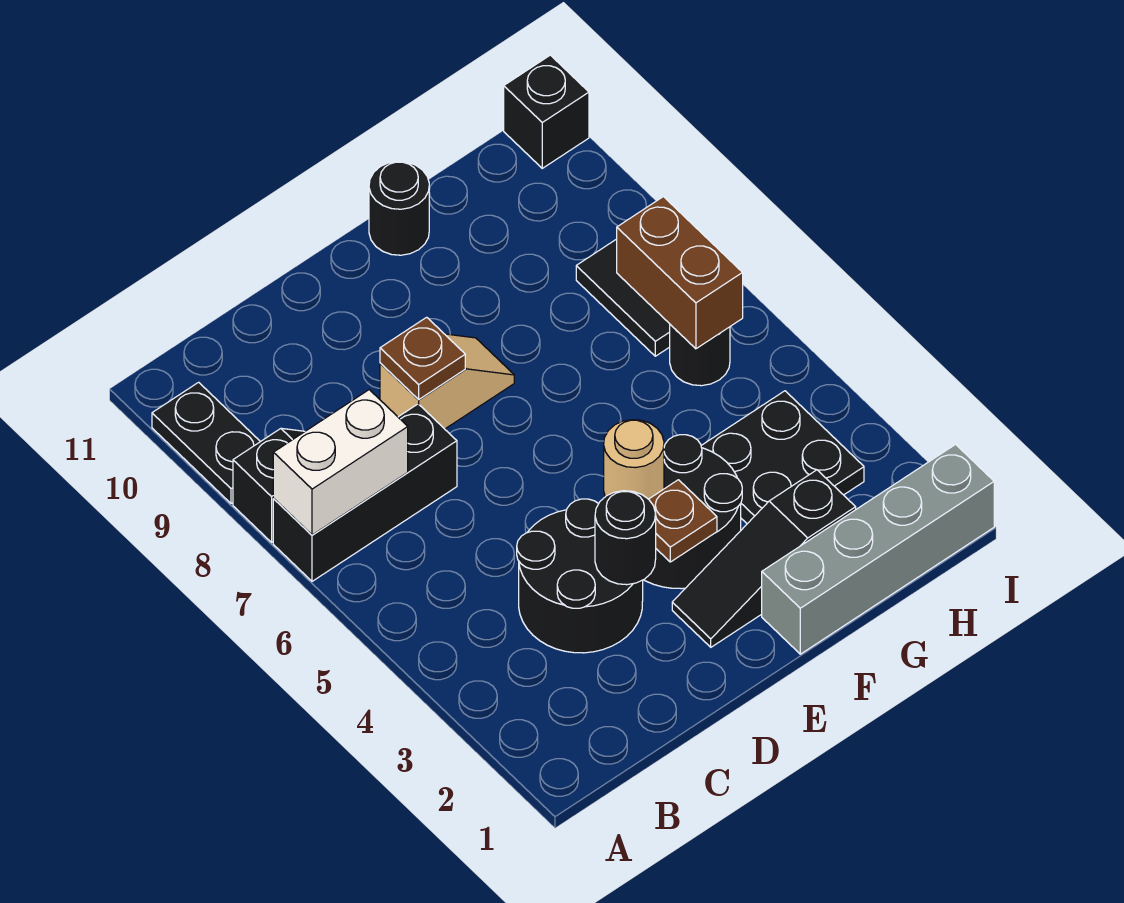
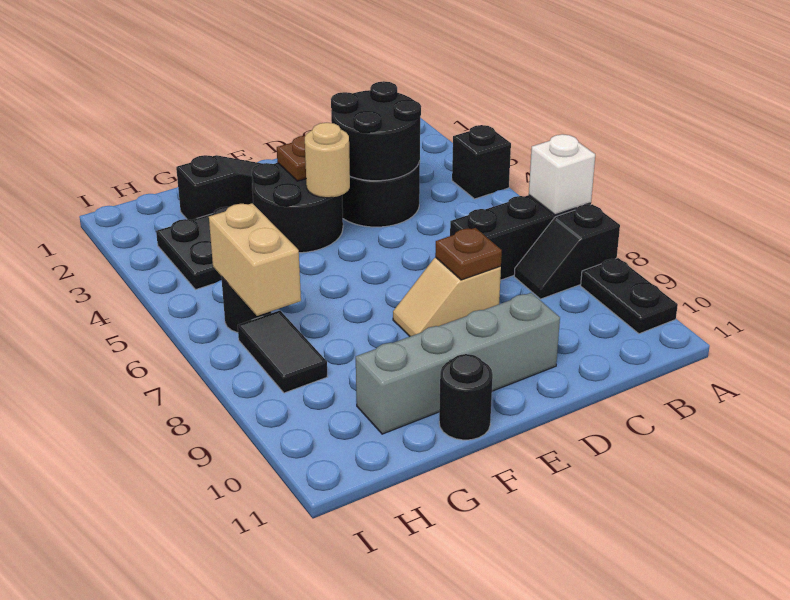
white 1x2 brick [273,390,408,535] -> white 1x1 brick [529,134,595,215]
black 1x1 round brick [595,491,656,585] -> black 2x2 round brick [331,81,421,181]
grey 1x4 brick [762,444,994,654] -> grey 1x4 brick moved to [356,293,560,434]
brown 1x2 brick [617,197,743,349] -> tan 1x2 brick [209,203,301,316]
black 1x1 brick [504,55,589,168] -> black 1x1 brick moved to [452,125,511,199]

